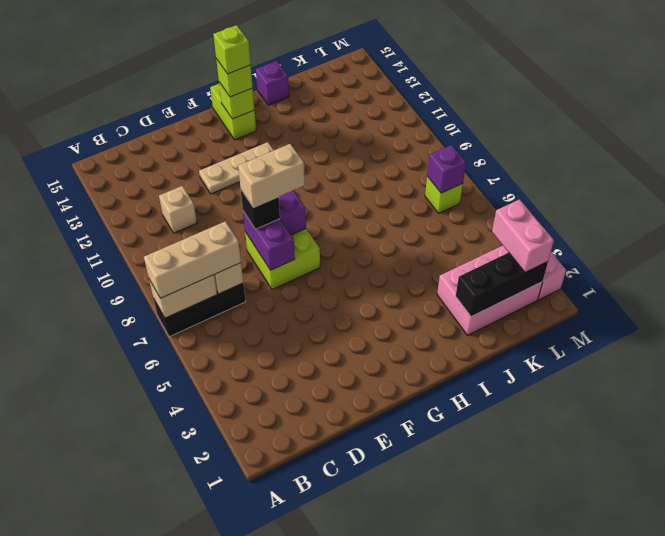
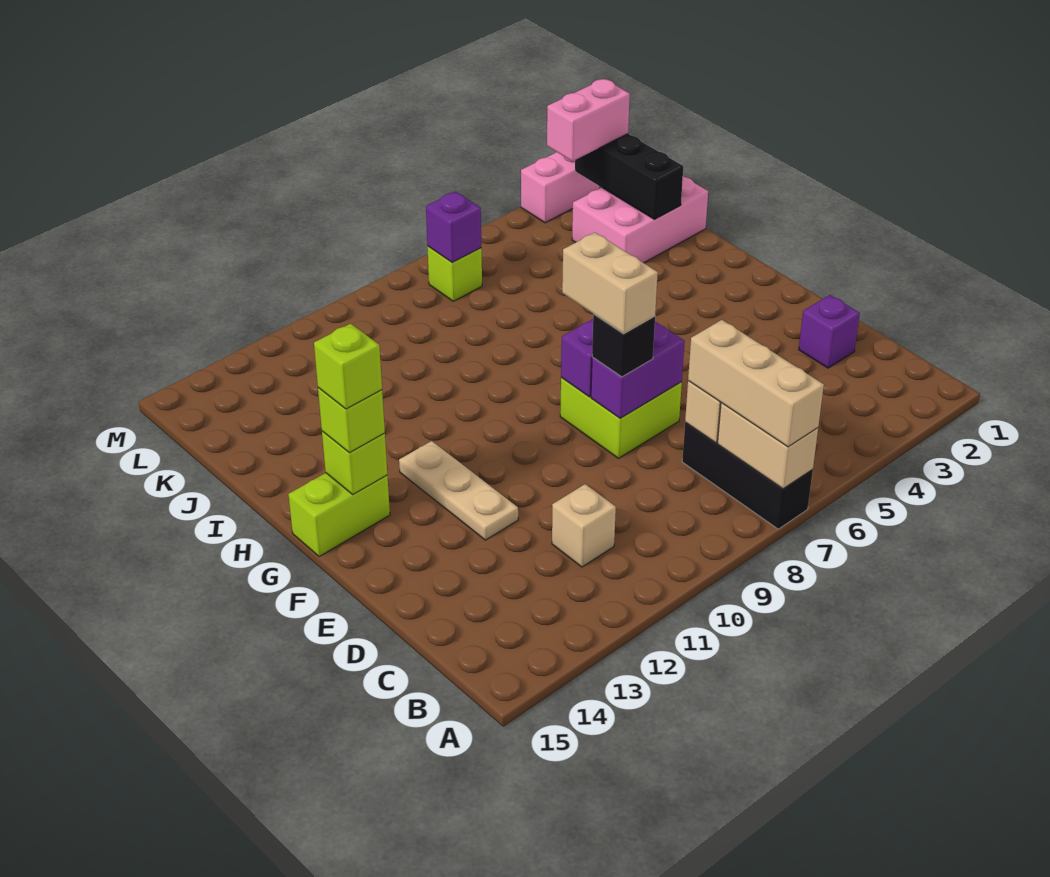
purple 1x1 brick [256,61,289,105] -> purple 1x1 brick moved to [799,295,860,368]
pink 2x3 brick [437,246,542,335] -> pink 2x3 brick turned to [572,176,708,263]

